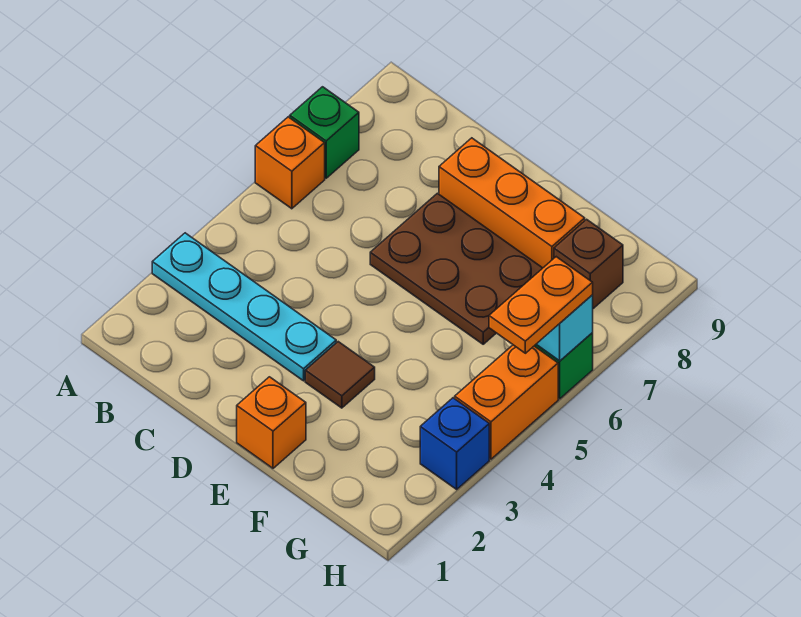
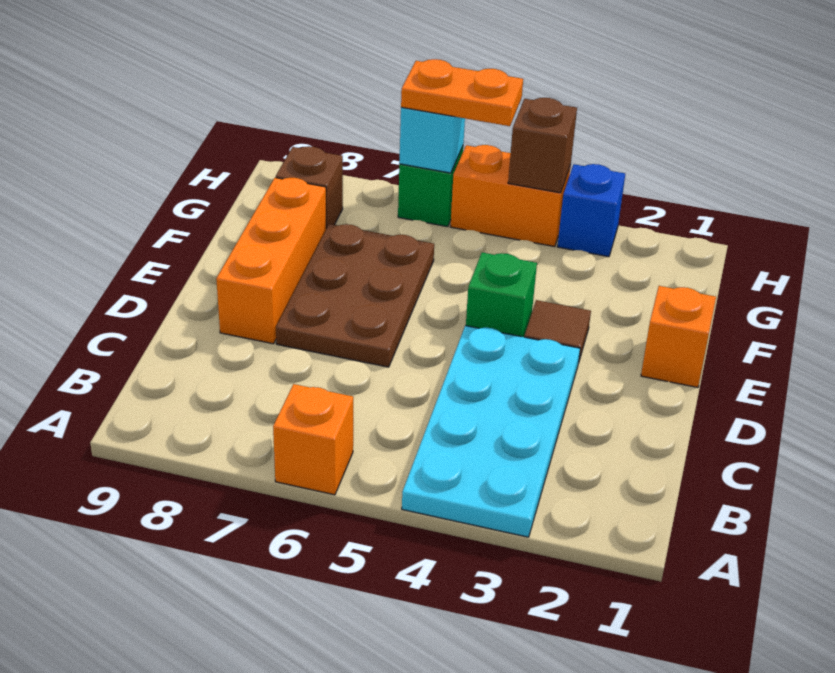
cyan 1x4 plate [152,233,336,381] -> cyan 2x4 plate [402,326,580,537]
green 1x1 brick [290,87,359,178] -> green 1x1 brick moved to [466,253,537,337]
none -> brown 1x1 brick [508,98,577,193]

